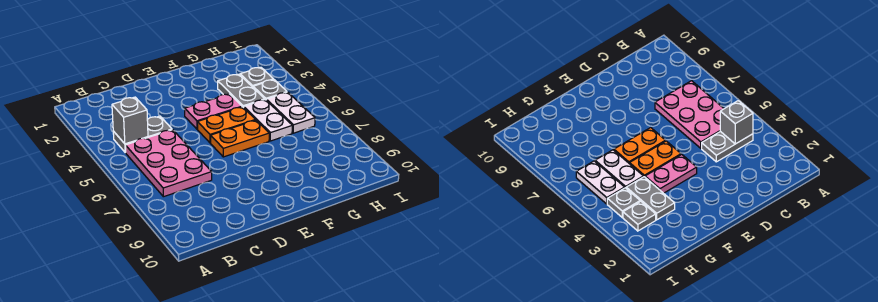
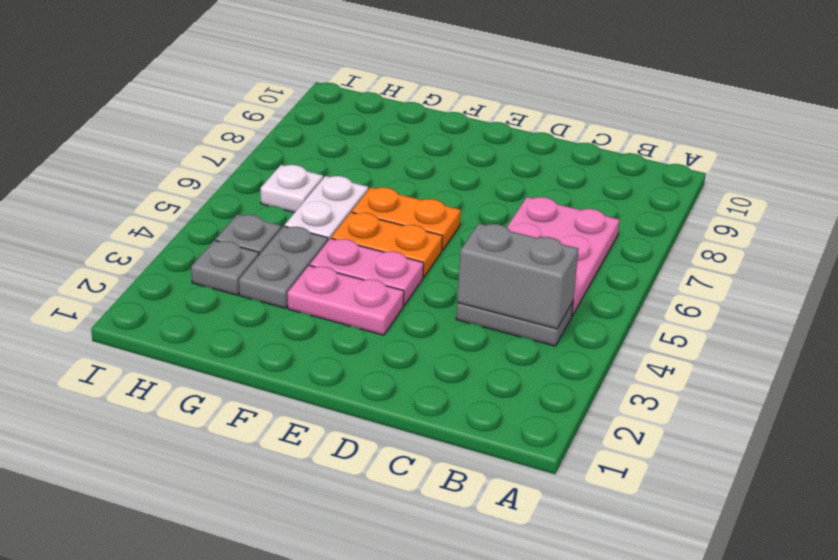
grey 1x1 brick [112,97,148,144] -> grey 1x2 brick [457,224,579,329]
none -> pink 1x2 plate [287,266,404,335]
white 1x2 plate [266,92,315,133] -> white 1x1 plate [261,165,323,212]

